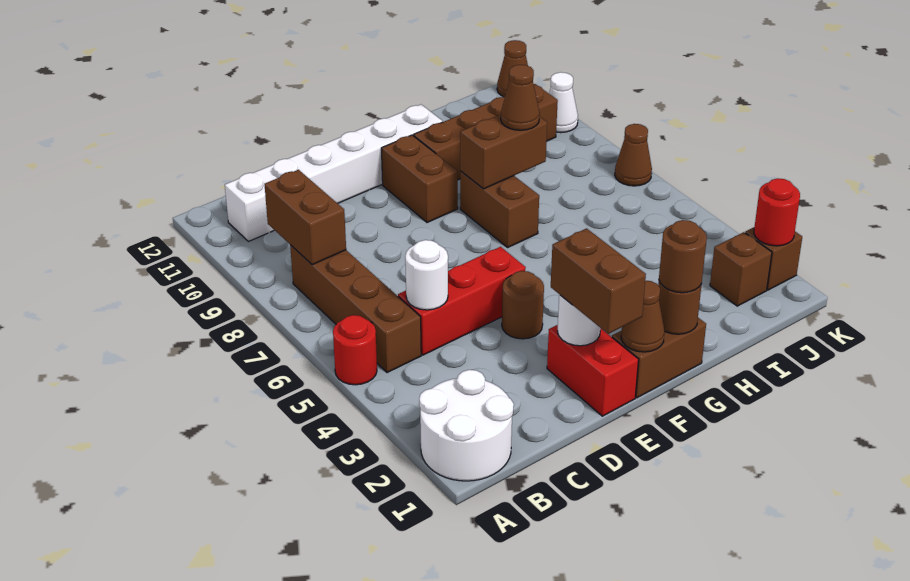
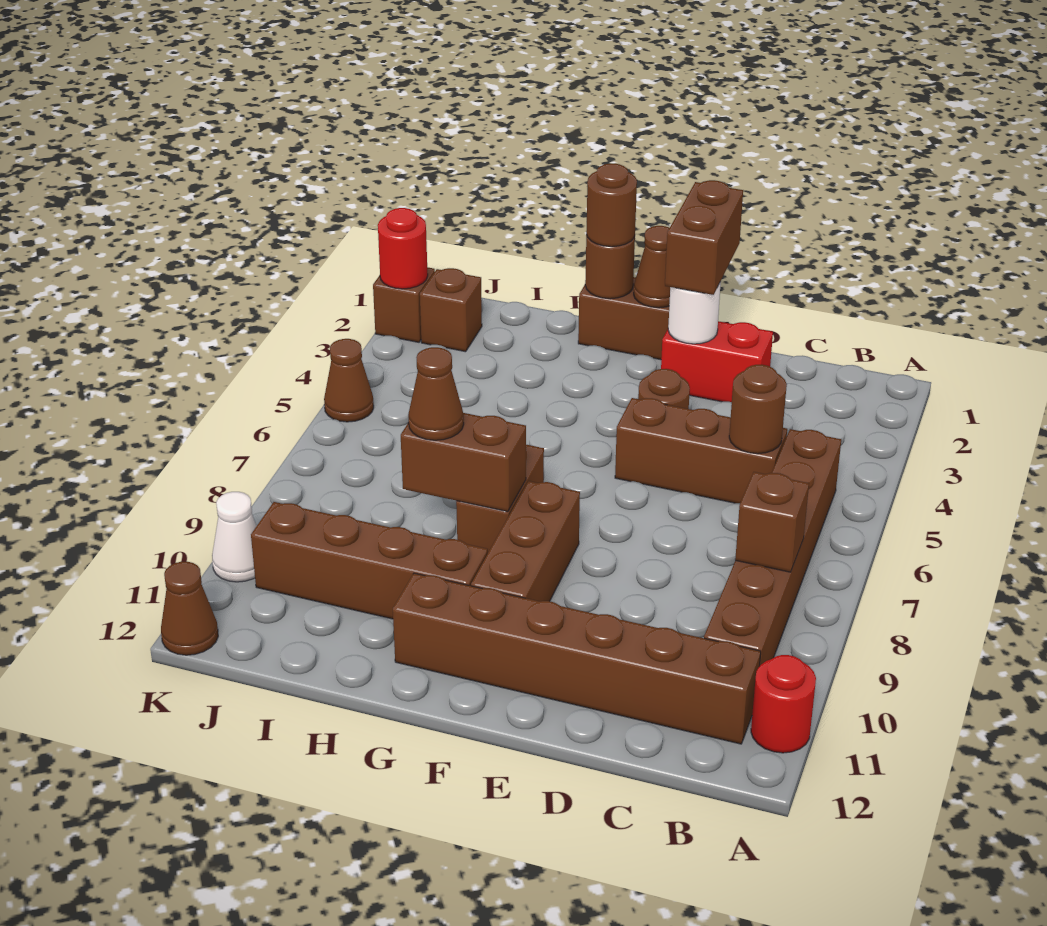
white 2x2 round brick [419,370,514,481] -> none
red 1x1 round brick [333,315,377,385] -> red 1x1 round brick moved to [751,655,816,753]
brown 1x4 brick [290,245,421,373] -> brown 1x6 brick [704,429,841,665]
brown 1x2 brick [264,170,346,265] -> brown 1x1 brick [735,472,809,572]
white 1x6 brick [225,105,443,241] -> brown 1x6 brick [393,573,761,744]
red 1x3 brick [398,247,526,355] -> brown 1x3 brick [615,398,787,503]
white 1x1 round brick [405,240,448,310] -> brown 1x1 round brick [729,365,787,454]
red 1x2 brick [547,325,639,416] -> red 1x2 brick turned to [661,321,773,402]
brown 1x2 brick [381,135,458,223] -> brown 1x3 brick [471,481,580,601]
brown 1x1 cone [615,124,652,186] -> brown 1x1 cone moved to [324,339,374,422]

